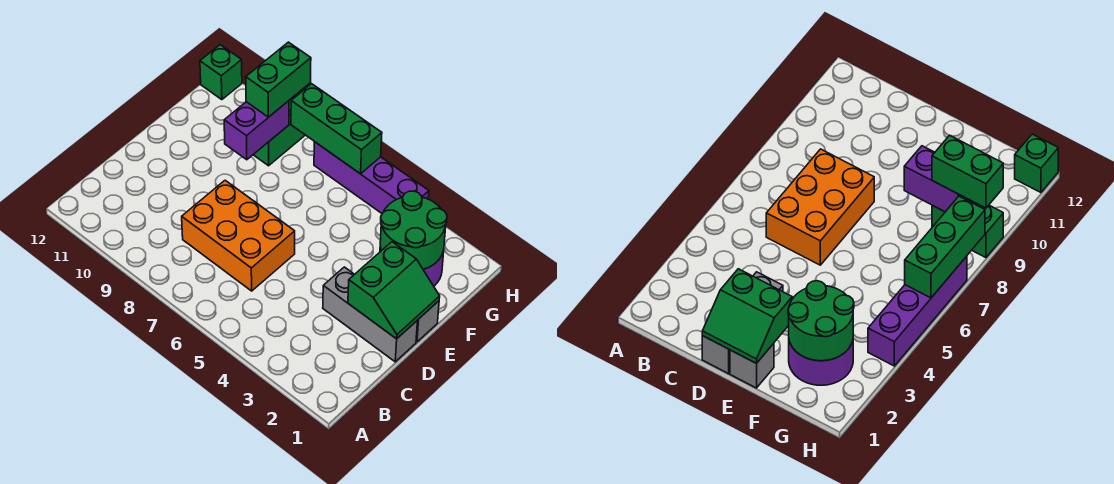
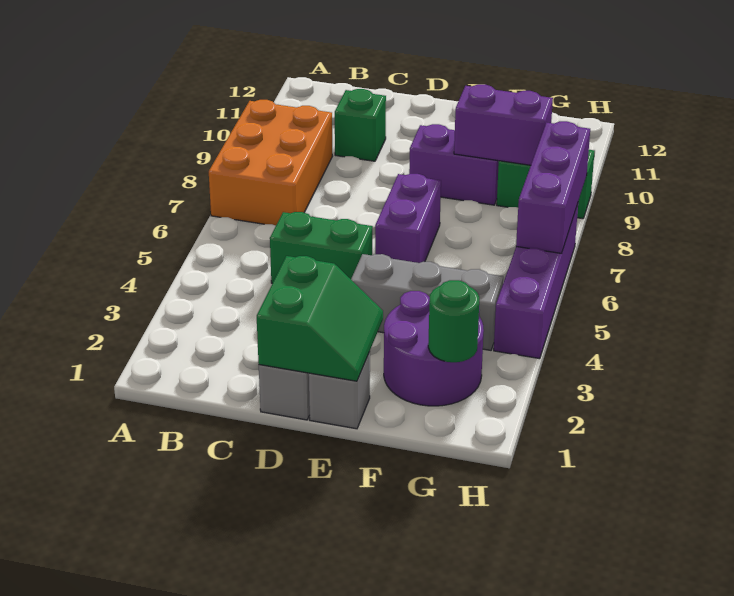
orange 2x3 brick [182,180,295,291] -> orange 2x3 brick moved to [209,100,332,226]
green 2x2 slope [348,242,440,339] -> green 2x2 slope turned to [257,256,383,381]
none -> grey 1x3 brick [351,254,503,350]
none -> purple 1x2 brick [375,174,441,263]
none -> purple 1x2 brick [409,124,499,205]
green 2x2 round brick [380,191,447,269] -> green 1x1 round brick [428,280,479,362]
green 1x2 brick [246,42,311,117] -> green 1x2 brick moved to [270,212,373,283]
green 1x3 brick [291,84,382,174] -> purple 1x3 brick [516,121,590,253]
green 1x1 brick [200,45,242,100] -> green 1x1 brick moved to [335,89,386,161]

